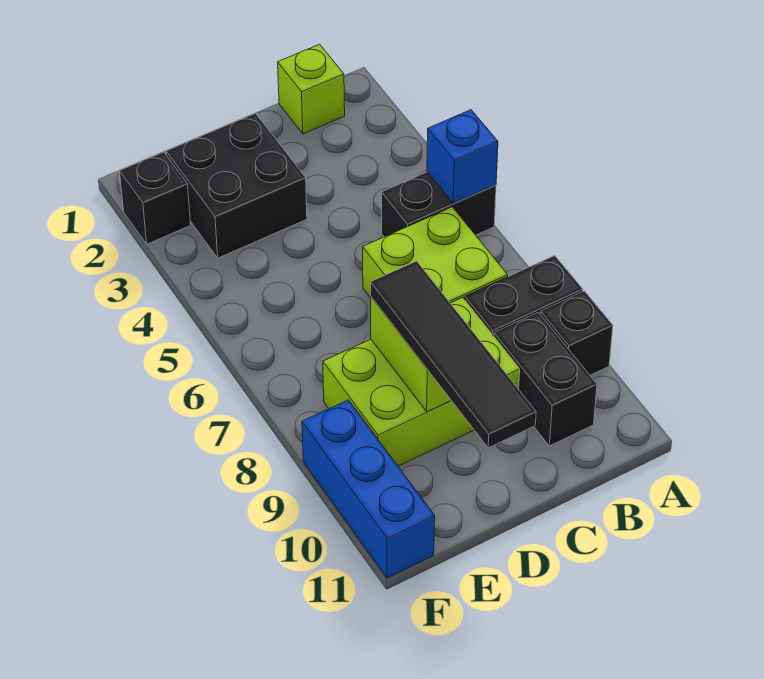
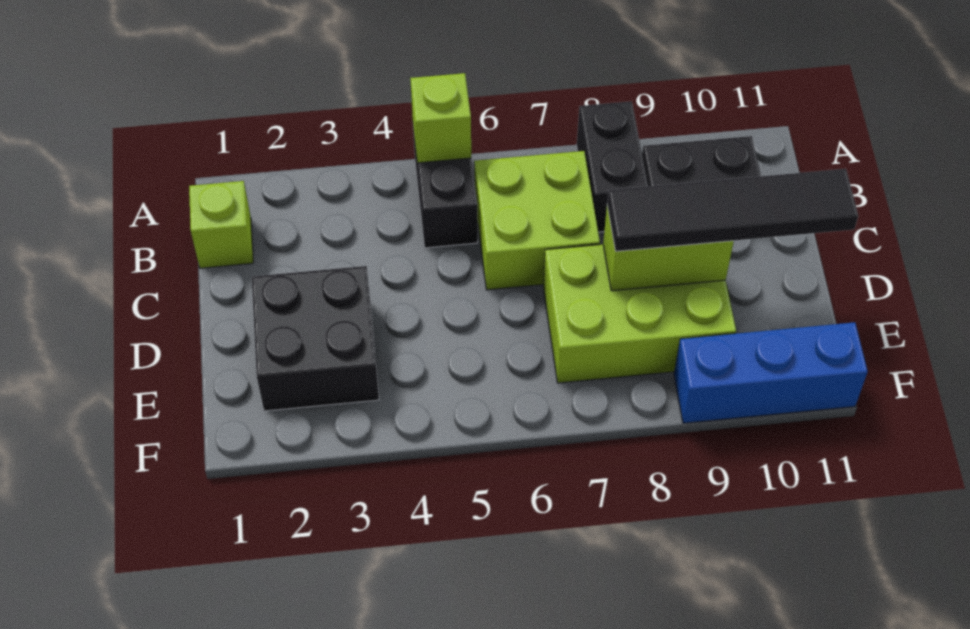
blue 1x1 brick [427,110,498,203] -> lime 1x1 brick [410,73,471,163]
black 1x1 brick [540,291,613,375] -> none
lime 2x3 brick [323,298,520,466] -> lime 2x3 brick turned to [543,244,736,383]
black 1x1 brick [120,152,191,244] -> none

